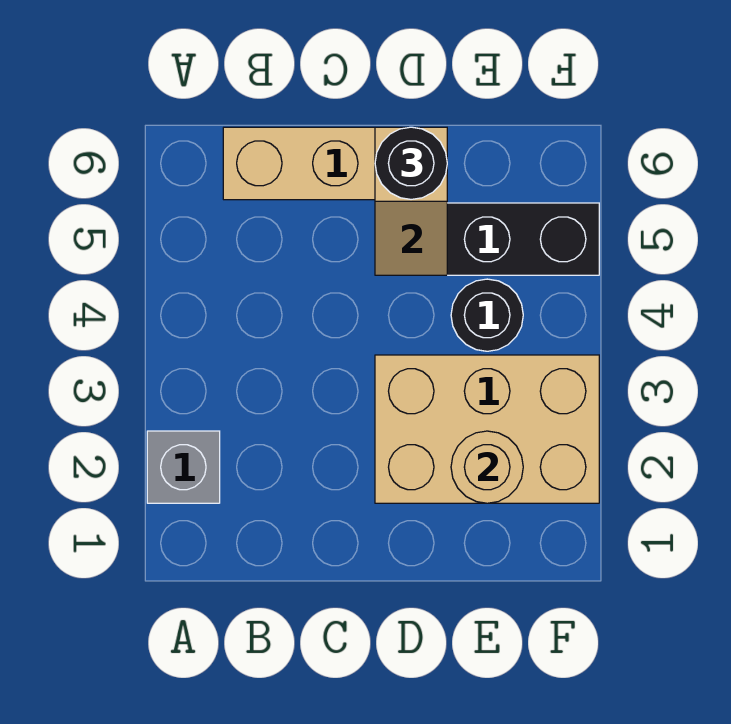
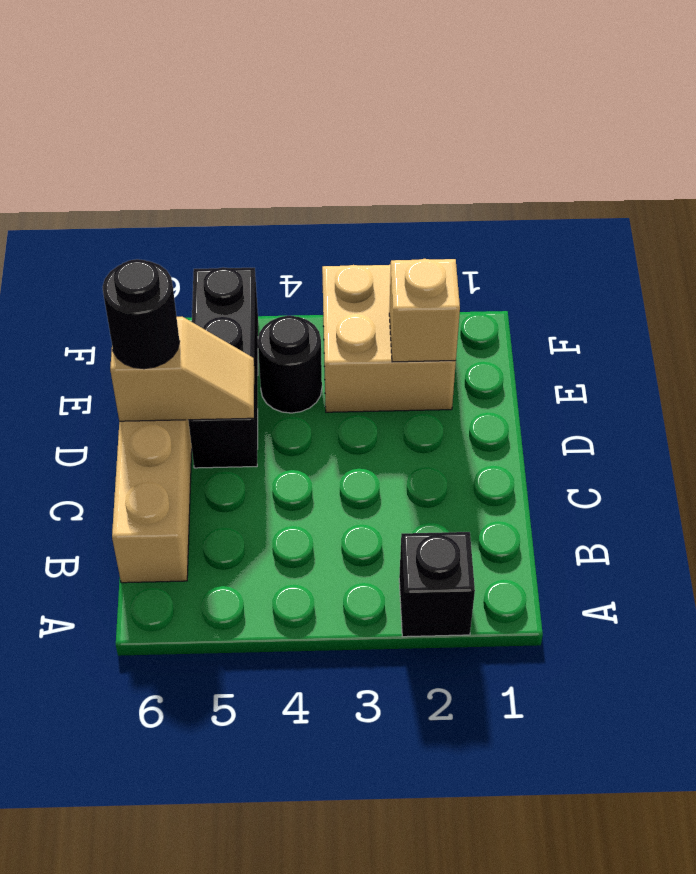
grey 1x1 brick [147,431,220,503] -> black 1x1 brick [399,532,475,637]
tan 2x3 brick [375,355,599,503] -> tan 2x2 brick [322,265,456,412]
tan 1x1 round brick [451,431,523,503] -> tan 1x1 brick [389,259,460,362]

